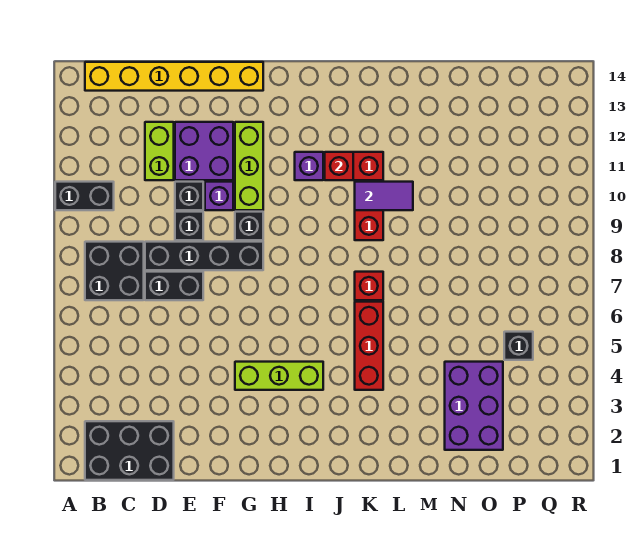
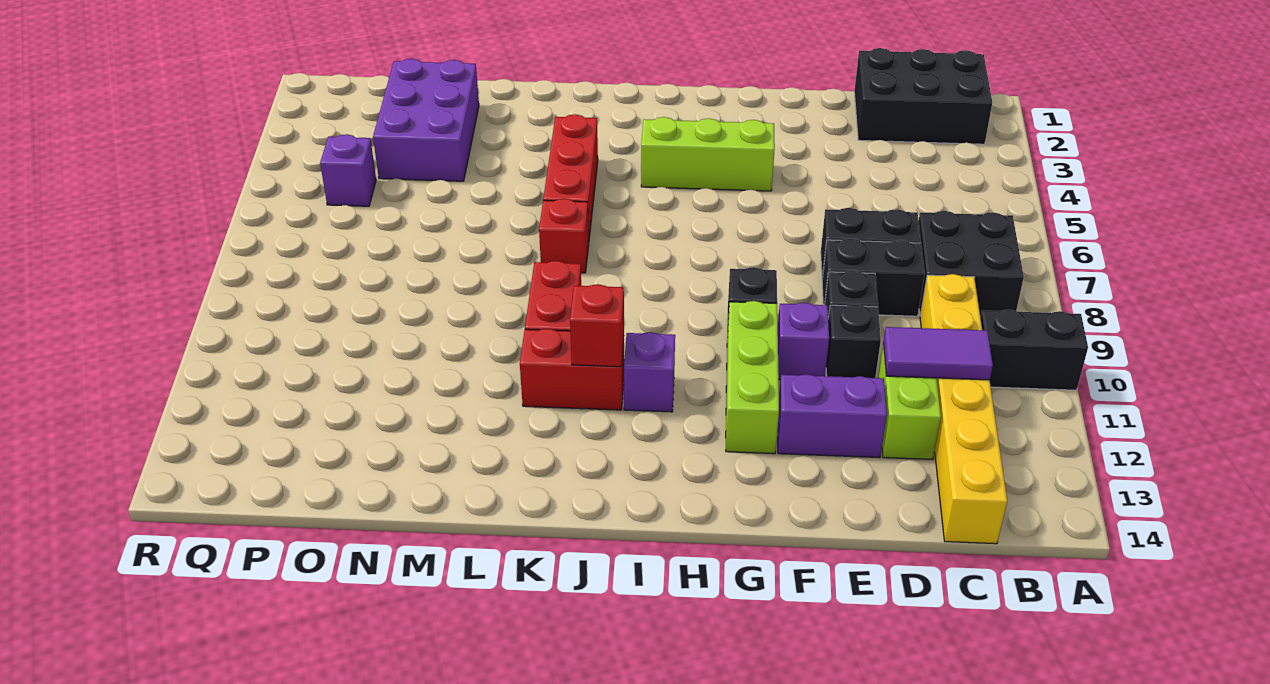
yellow 1x6 brick [85,62,263,91] -> yellow 1x6 brick turned to [920,274,1007,544]
black 1x4 brick [145,242,263,270] -> black 1x2 brick [822,239,925,316]
purple 2x2 brick [175,122,233,180] -> purple 1x2 brick [777,374,887,458]
purple 1x2 tile [355,182,413,210] -> purple 1x2 tile moved to [883,327,993,380]
black 1x1 brick [504,332,533,360] -> purple 1x1 brick [320,134,376,206]

